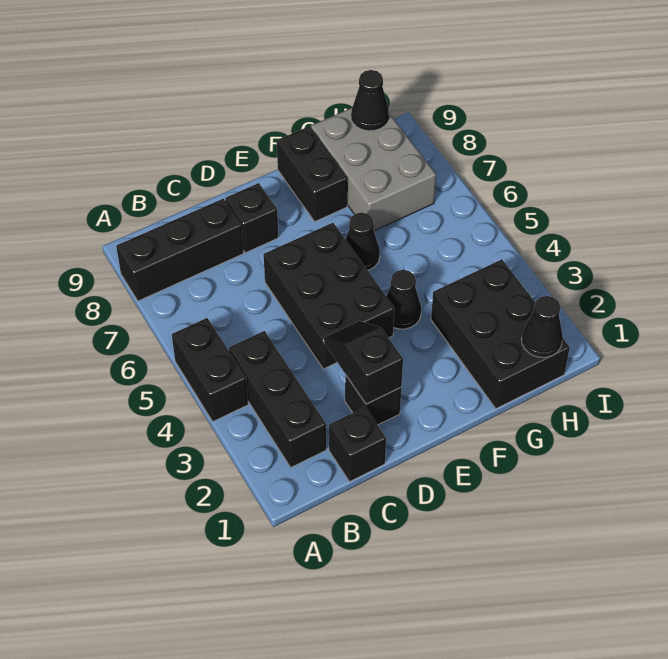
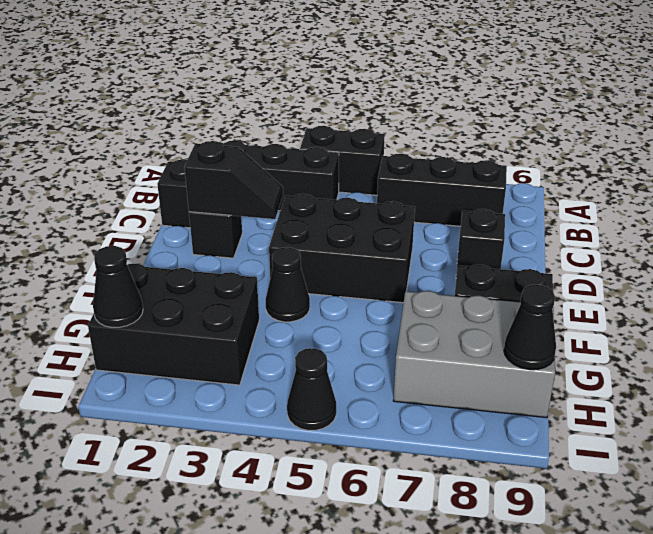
black 1x3 brick [116,199,243,301] -> black 1x3 brick turned to [377,154,507,226]
black 1x1 cone [346,213,380,270] -> black 1x1 cone moved to [287,348,336,430]

